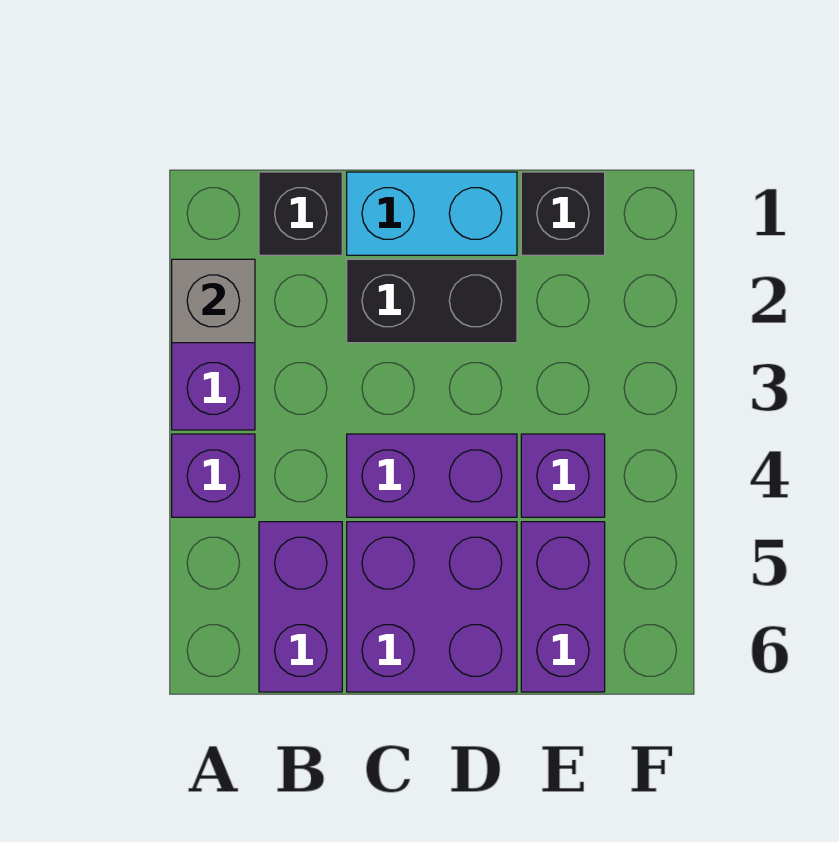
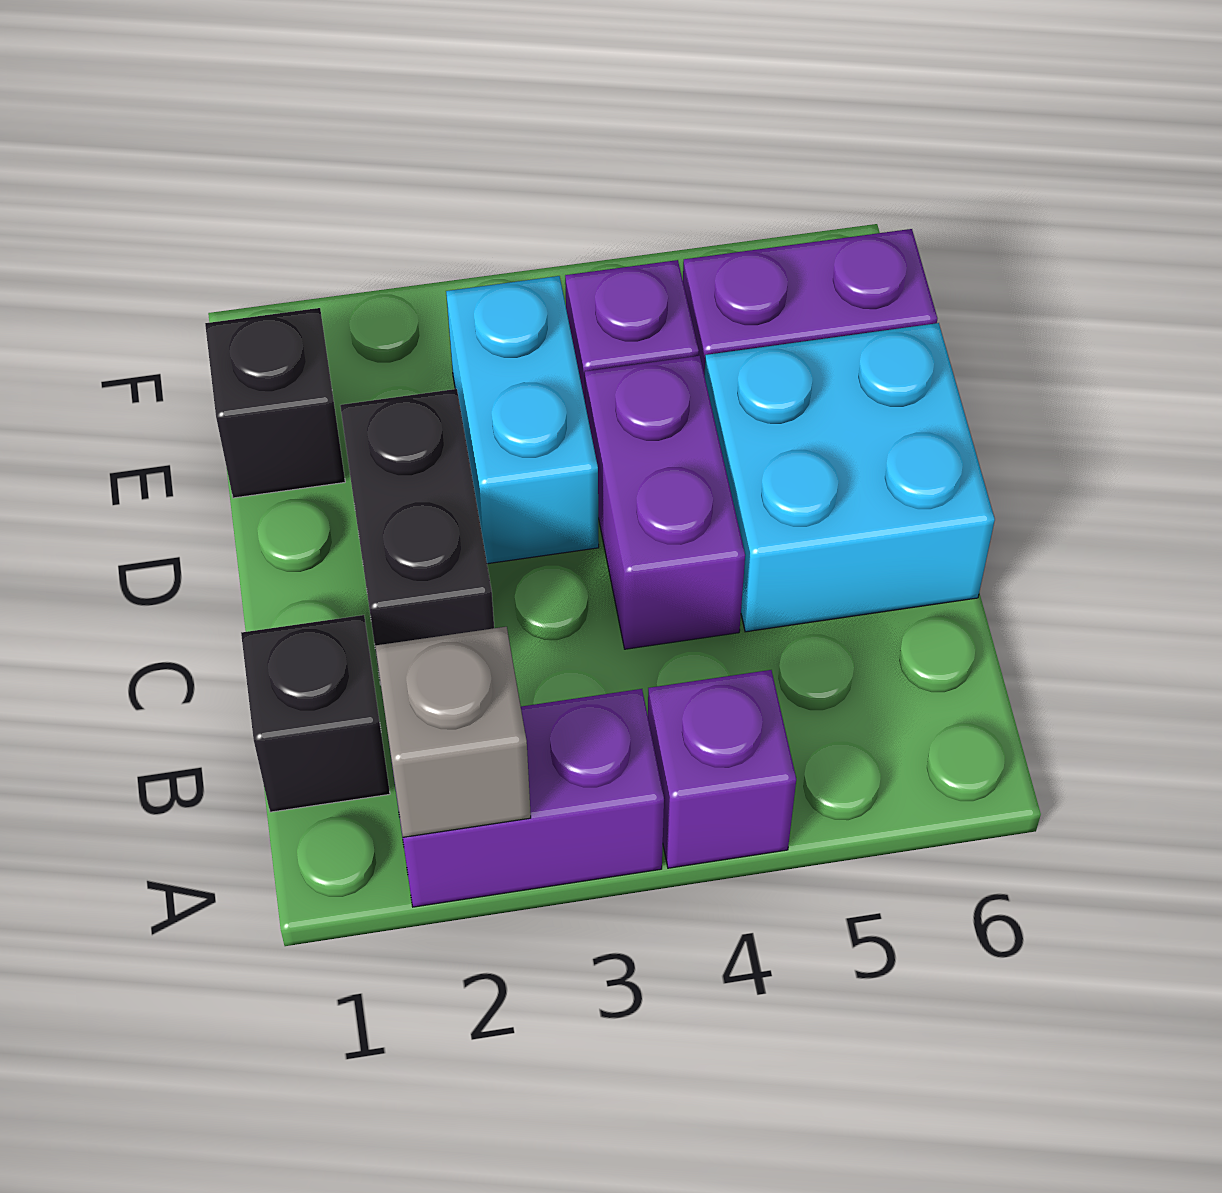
purple 1x2 brick [259,522,342,692] -> none
cyan 1x2 brick [347,172,517,255] -> cyan 1x2 brick moved to [446,276,599,564]
purple 2x2 brick [347,522,517,692] -> cyan 2x2 brick [704,323,995,632]

